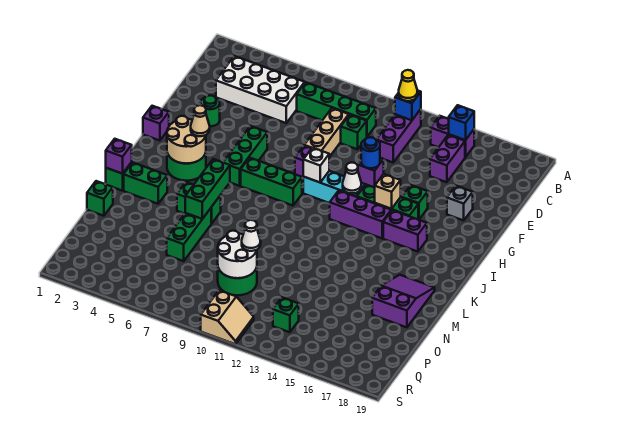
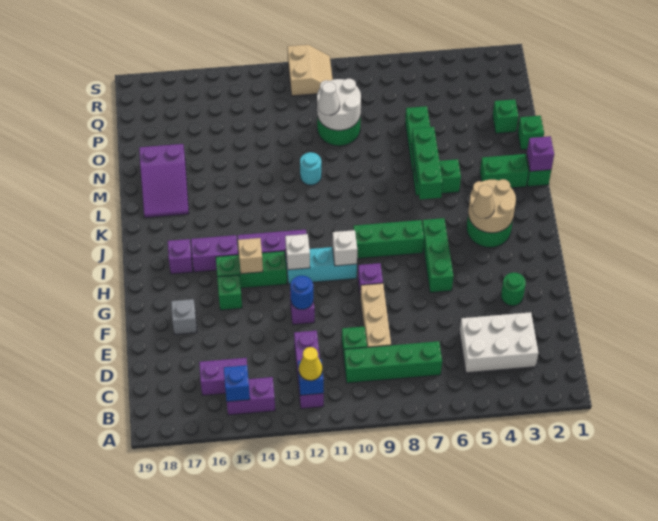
white 2x4 brick [216,56,305,123] -> white 2x3 brick [459,312,538,373]
purple 1x2 brick [430,135,465,182] -> purple 1x2 brick turned to [199,358,247,395]
purple 1x1 brick [143,106,169,141] -> purple 1x1 brick moved to [168,239,193,274]
white 1x1 cone [343,163,361,193] -> white 1x1 brick [285,234,310,270]
none -> cyan 1x1 round brick [300,152,322,185]
green 1x1 brick [273,298,299,332] -> green 1x1 brick moved to [492,99,519,133]
tan 2x2 slope [201,290,254,344] -> tan 2x2 slope turned to [287,45,333,96]

